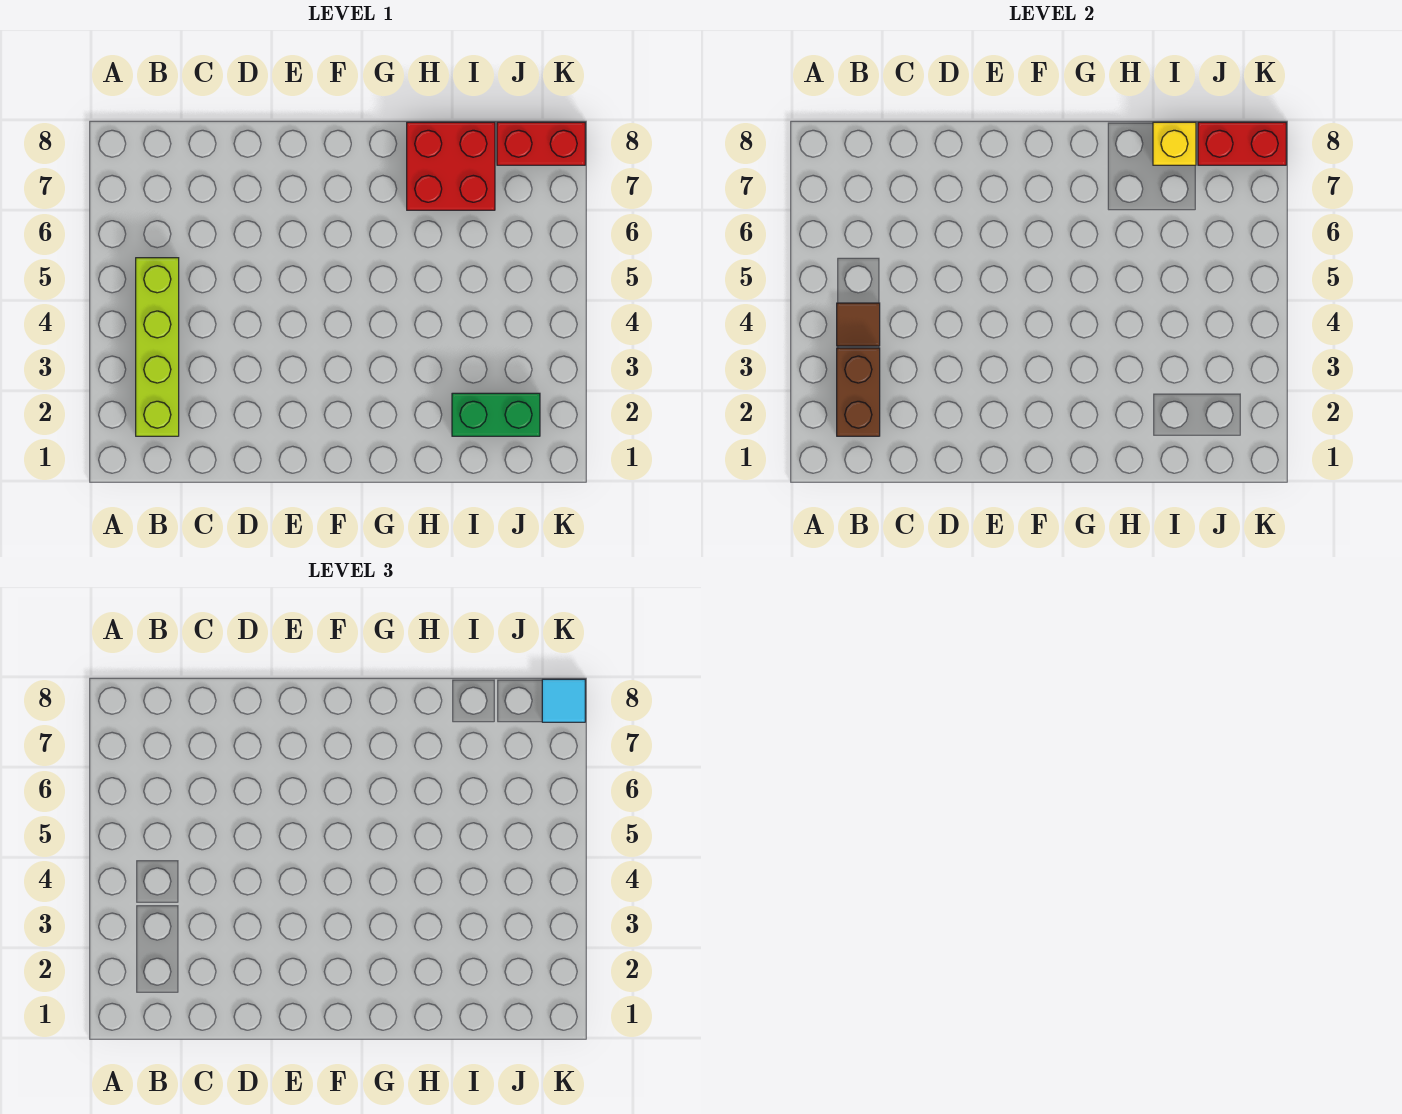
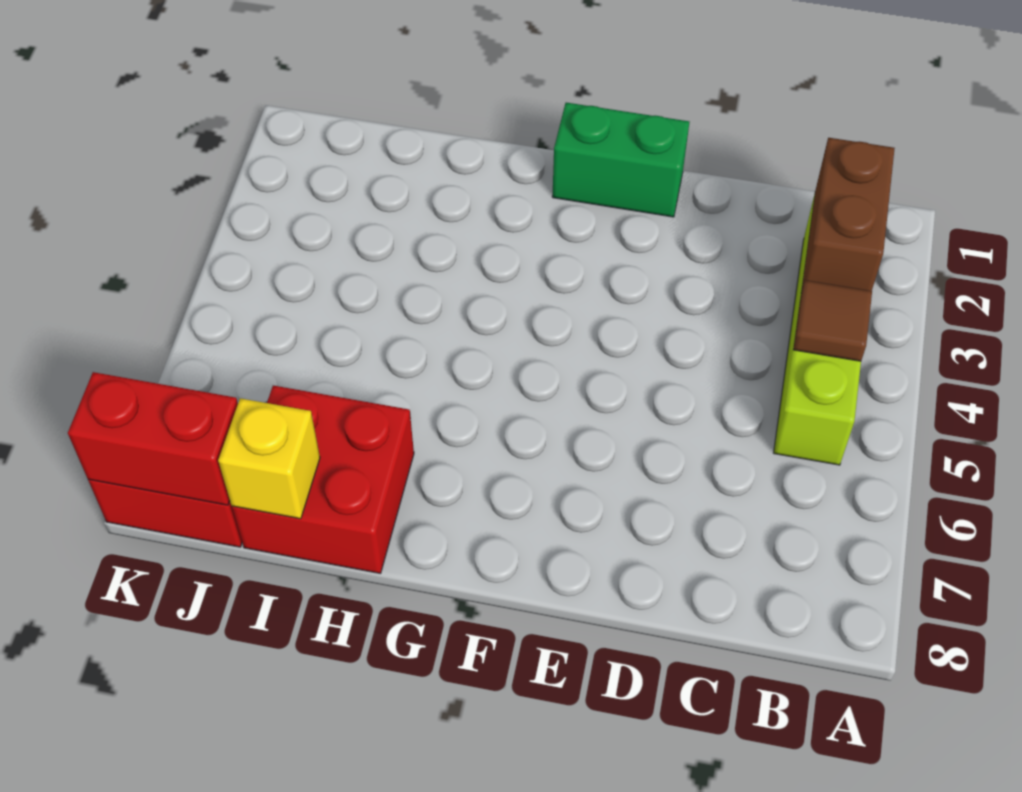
green 1x2 brick [452,393,540,436] -> green 1x2 brick moved to [552,103,689,217]
cyan 1x1 tile [542,679,585,722] -> none

